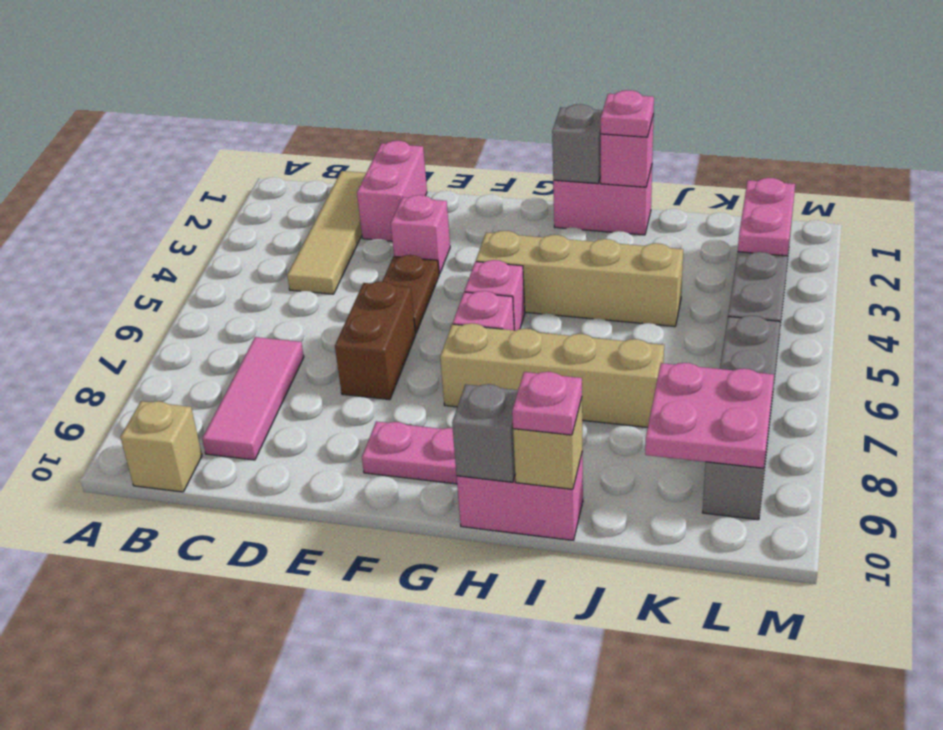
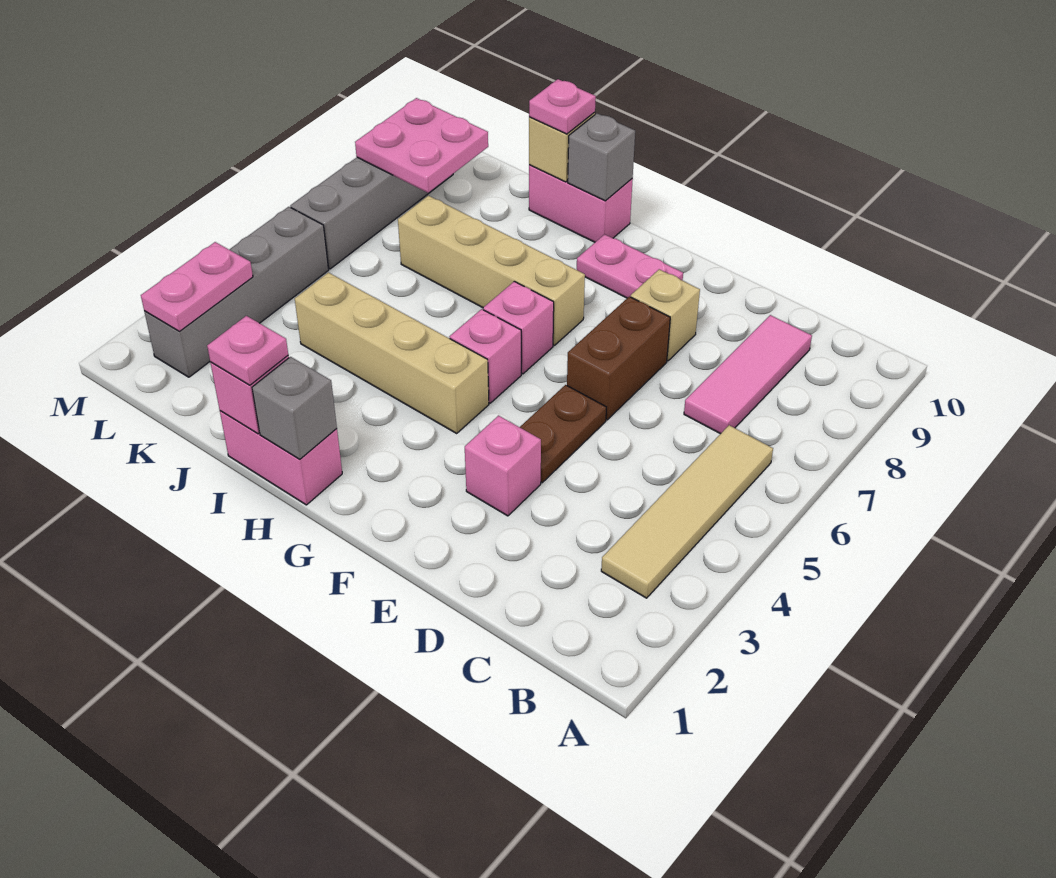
tan 1x1 brick [120,401,202,492] -> tan 1x1 brick moved to [631,269,700,361]
tan 1x4 tile [287,171,366,294] -> tan 1x4 tile moved to [601,425,773,598]
pink 1x2 brick [357,141,427,241] -> none

